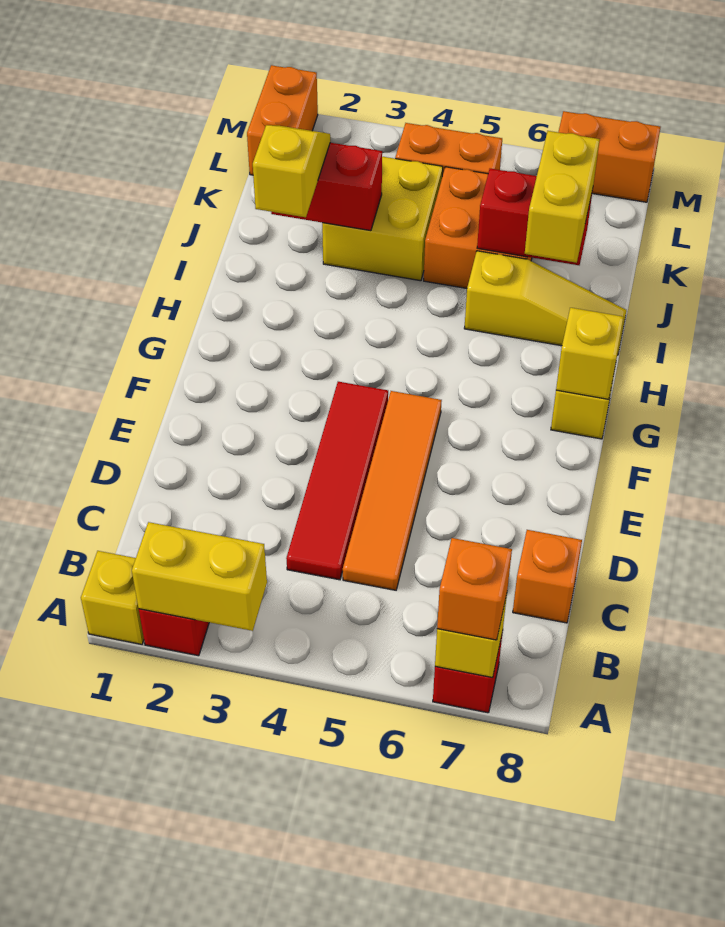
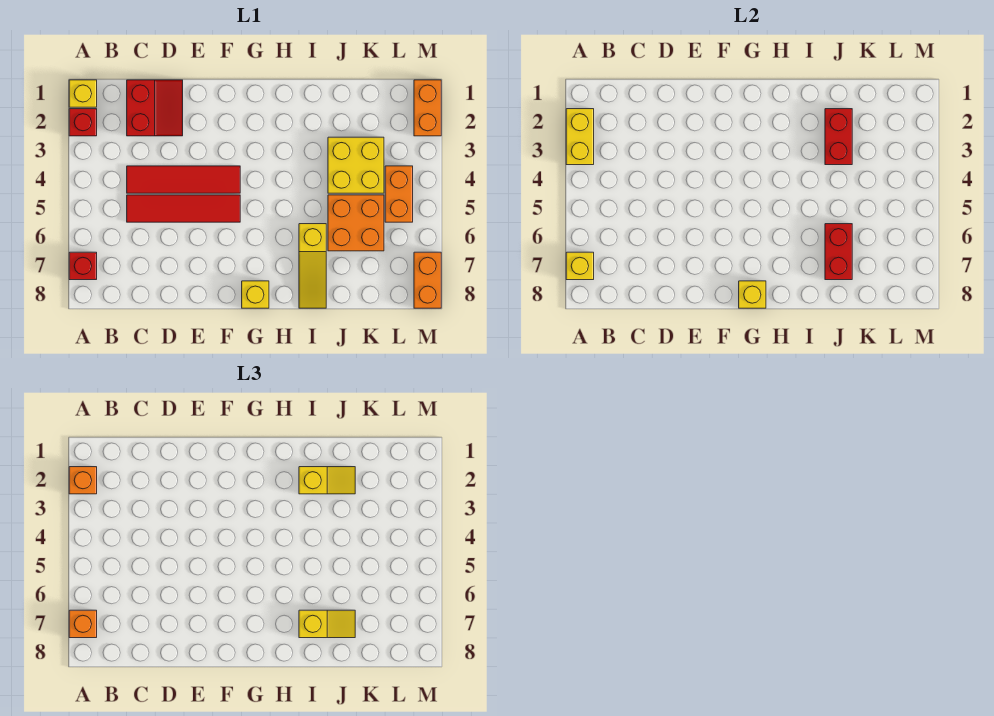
none -> red 2x2 slope [127,80,183,136]
orange 1x4 tile [343,391,442,590] -> red 1x4 tile [127,195,240,222]
orange 1x1 brick [513,530,582,623] -> orange 1x1 brick moved to [69,467,97,494]
yellow 1x2 brick [525,131,600,263] -> yellow 1x2 slope [299,610,355,638]
orange 1x2 brick [247,65,318,175] -> orange 1x2 brick turned to [414,80,441,136]

